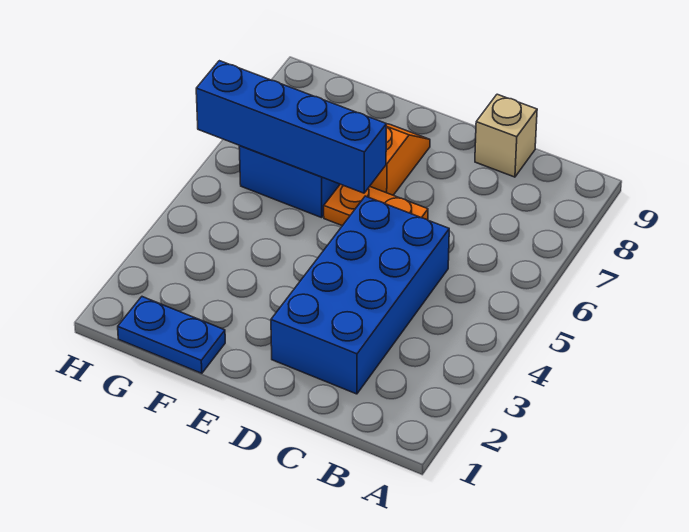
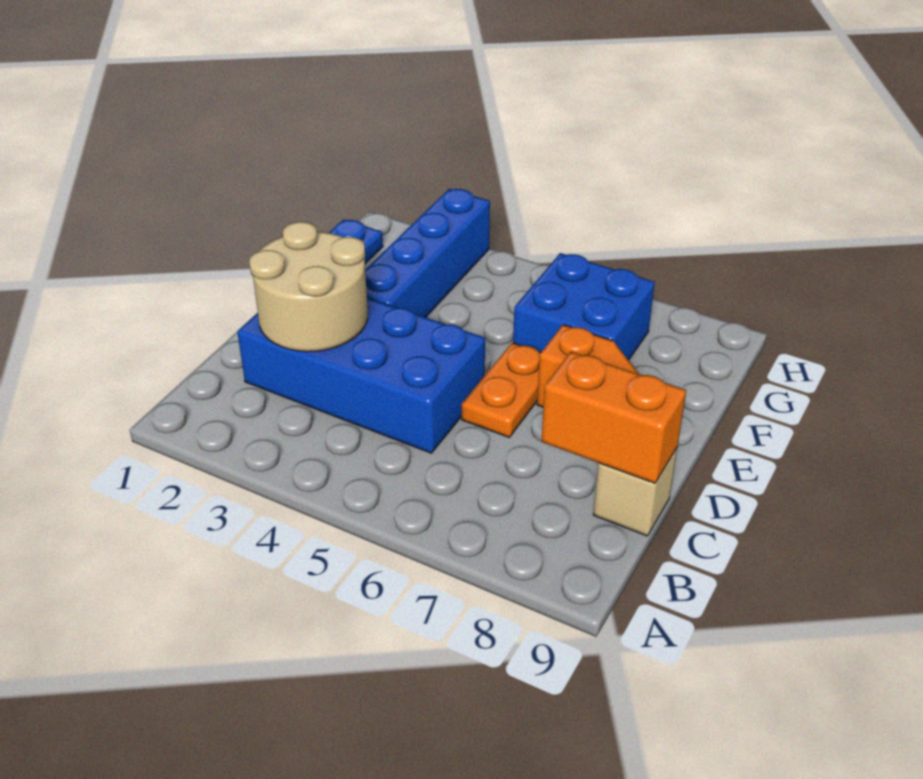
none -> tan 2x2 round brick [249,222,368,352]
none -> orange 1x2 brick [541,352,686,483]
blue 1x4 brick [196,61,386,193] -> blue 1x4 brick moved to [365,189,490,317]

